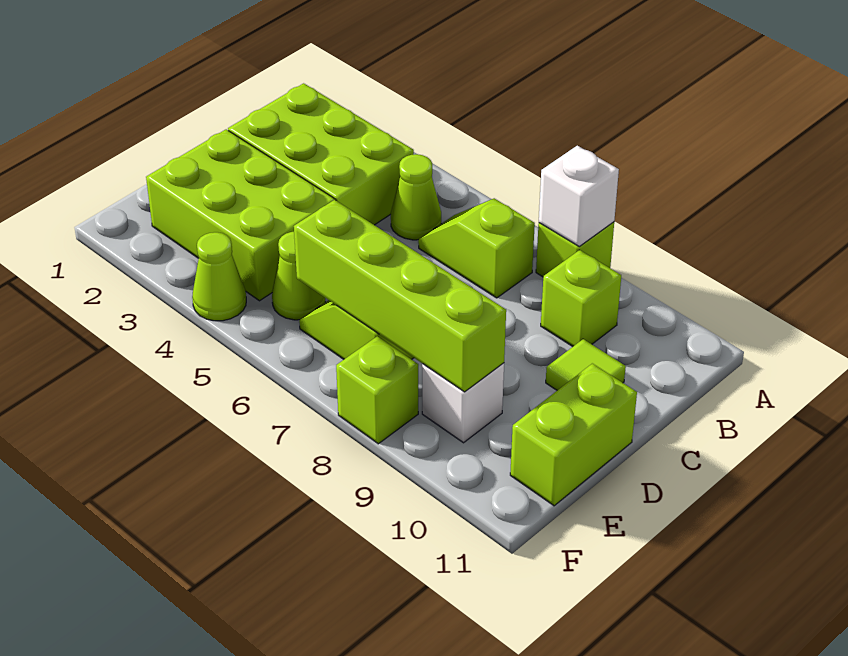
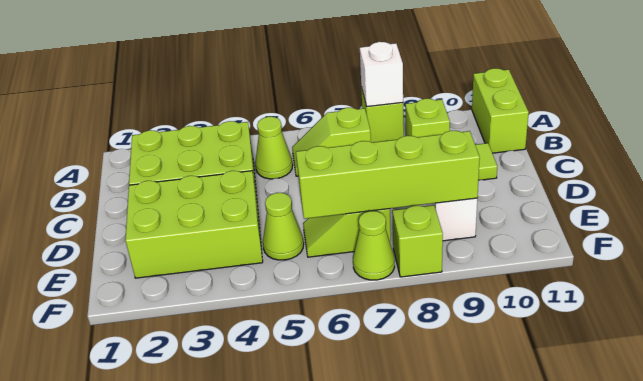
lime 1x2 brick [510,363,637,506] -> lime 1x2 brick moved to [472,68,529,153]
lime 1x1 cone [192,232,246,321] -> lime 1x1 cone moved to [353,211,395,280]

